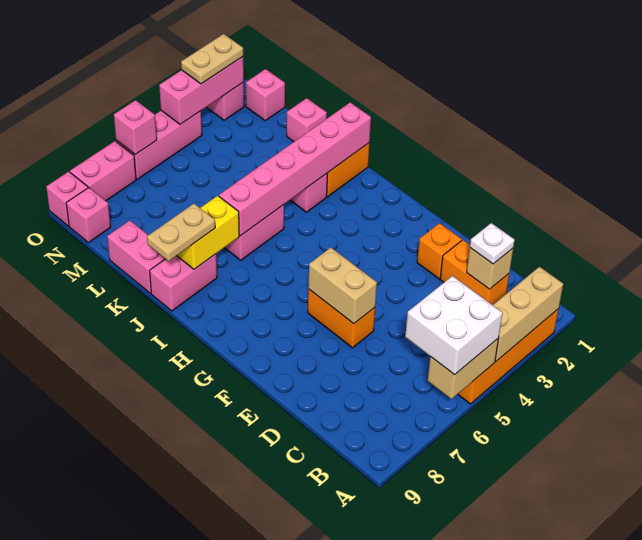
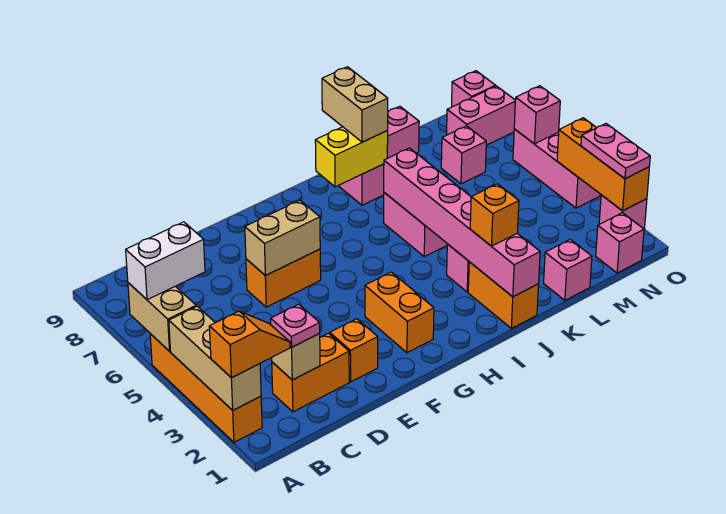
none -> orange 1x2 slope [209,311,290,378]
white 2x2 brick [405,276,502,375] -> white 1x2 brick [126,222,205,300]
white 1x1 plate [470,223,515,264] -> pink 1x1 plate [271,304,320,347]
none -> orange 1x2 brick [365,272,434,353]
none -> orange 1x1 brick [470,184,519,246]
yellow 1x2 brick [177,196,239,269] -> yellow 1x2 brick turned to [315,127,388,187]
tan 1x2 plate [147,204,215,261] -> tan 1x2 brick [322,67,388,142]
pink 1x1 brick [66,188,111,243] -> pink 1x1 brick moved to [441,126,486,184]
pink 1x3 brick [159,57,244,124] -> orange 1x3 brick [557,118,649,211]
tan 1x2 plate [181,34,243,84] -> pink 1x2 plate [581,124,650,179]
pink 1x2 brick [70,141,136,201] -> pink 1x2 brick turned to [447,86,515,145]

